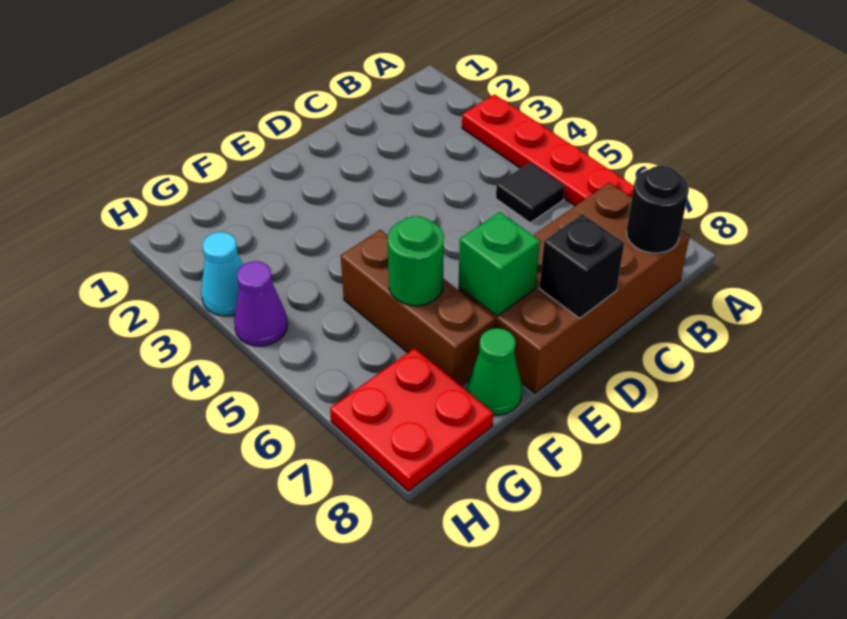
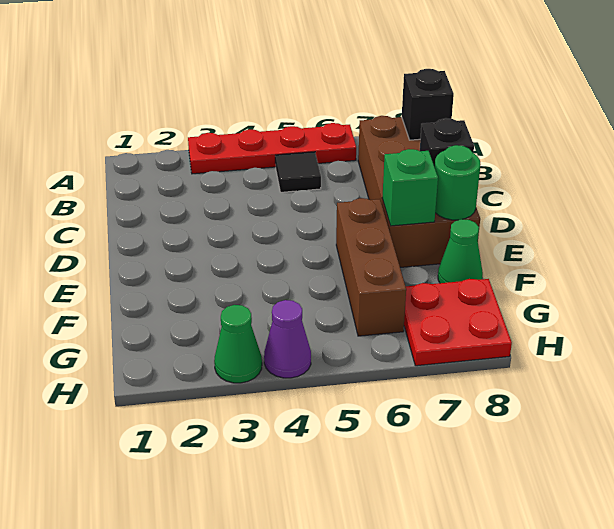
black 1x1 round brick [626,166,689,253] -> black 1x1 brick [402,69,454,140]
brown 1x3 brick [341,230,495,386] -> brown 1x3 brick turned to [336,198,406,336]
green 1x1 round brick [388,216,444,306] -> green 1x1 round brick moved to [435,145,480,220]
cyan 1x1 cone [201,232,243,316] -> green 1x1 cone [214,305,262,383]

